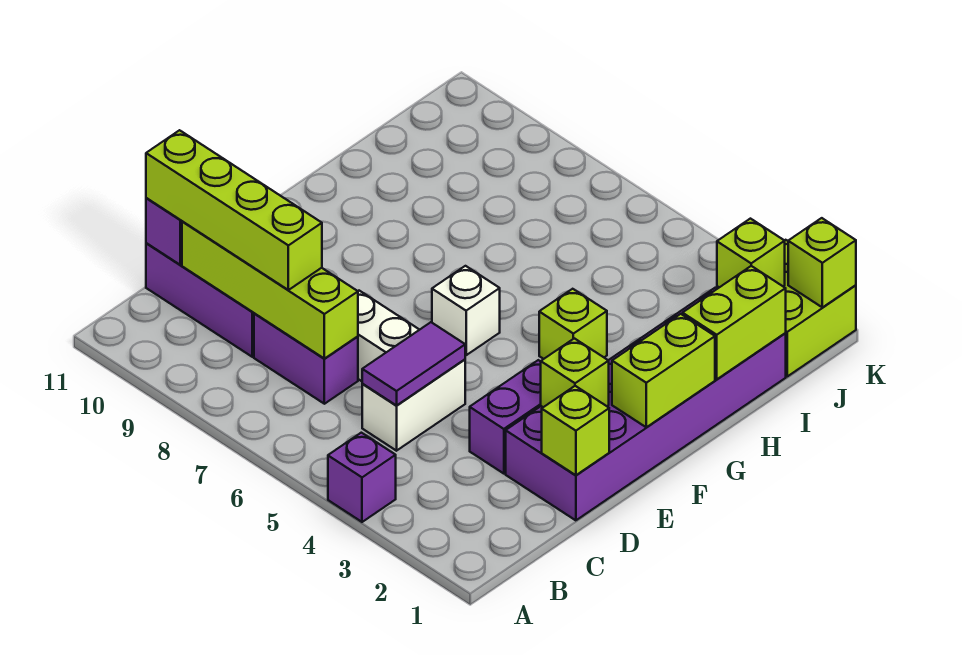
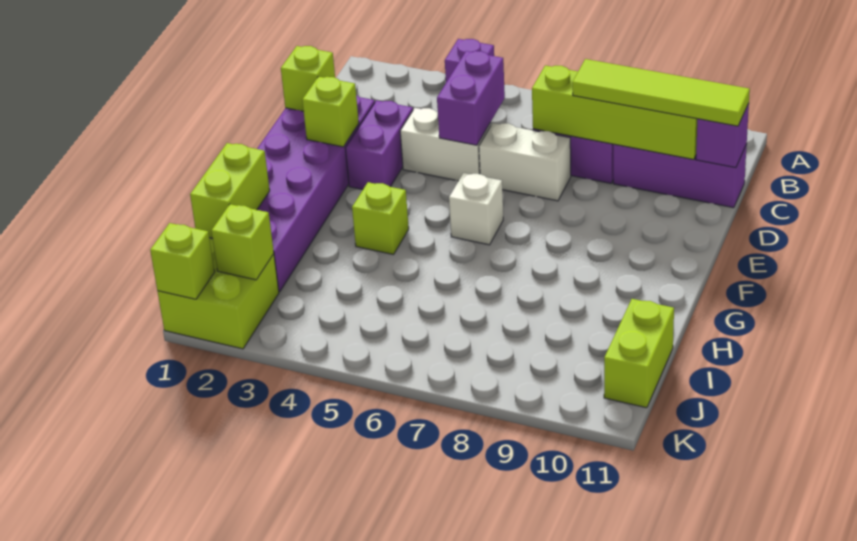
white 1x2 brick [362,359,465,451] -> white 1x2 brick turned to [400,108,491,181]
purple 1x2 tile [362,322,465,405] -> purple 1x2 brick [437,51,505,145]
lime 1x4 brick [146,130,322,290] -> lime 1x4 tile [572,59,750,126]
lime 1x2 brick [612,314,715,427] -> lime 1x2 brick moved to [604,299,674,408]

